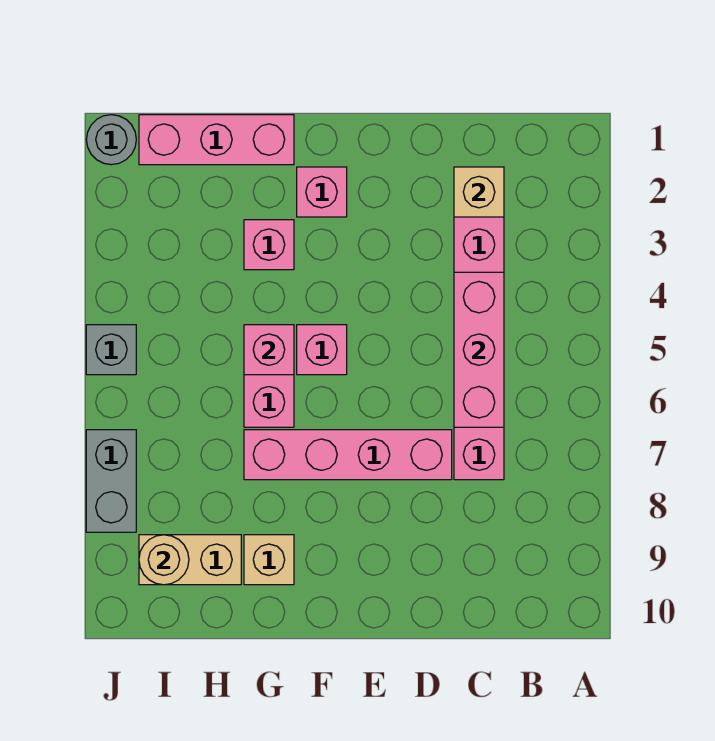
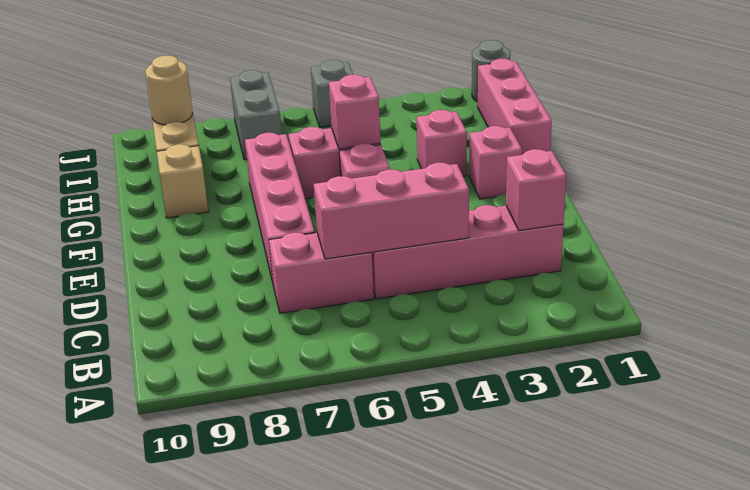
tan 1x1 brick [454,167,504,217] -> pink 1x1 brick [506,149,566,231]
grey 1x2 brick [86,430,136,532] -> grey 1x2 brick turned to [230,70,282,160]

